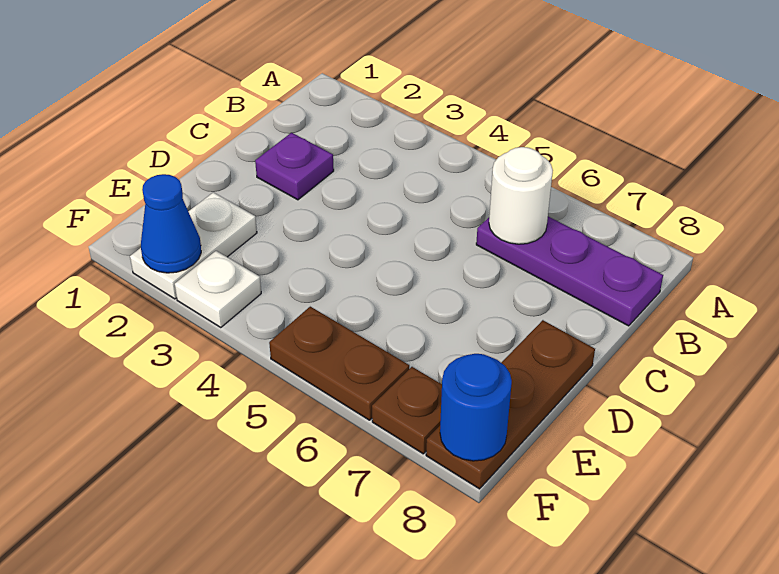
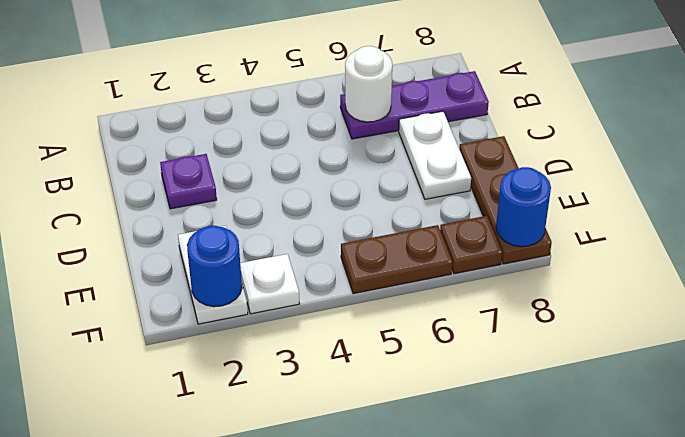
none -> white 1x2 plate [399,111,471,199]
blue 1x1 cone [141,174,201,273] -> blue 1x1 round brick [187,226,242,307]

